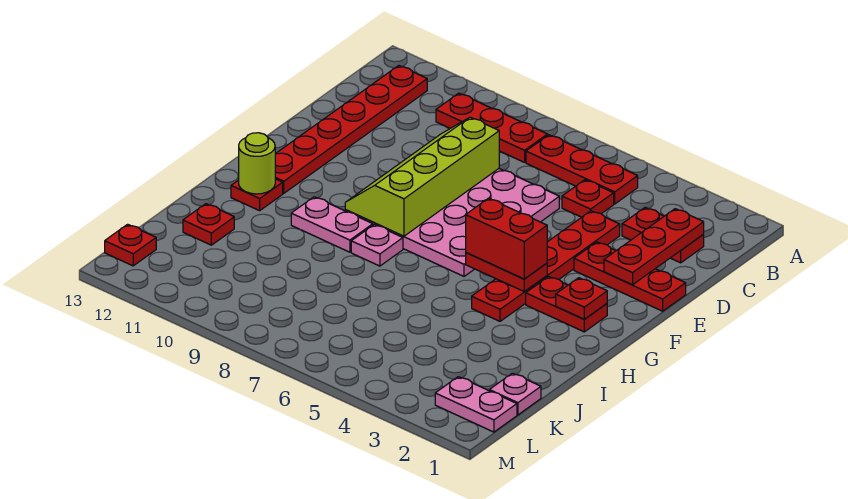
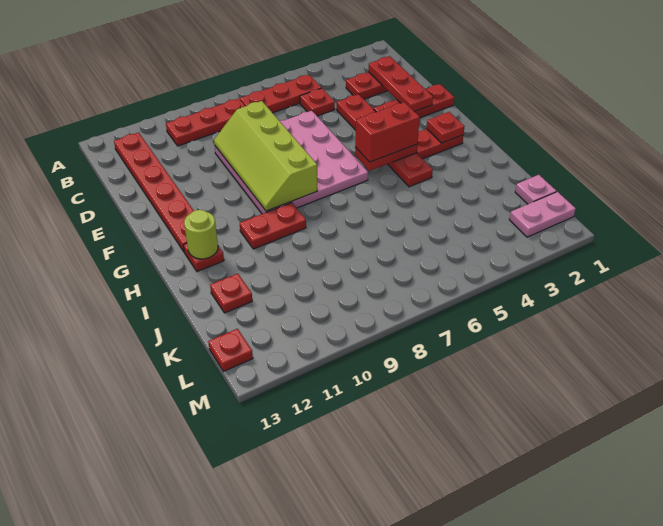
pink 1x1 plate [351,225,403,266] -> none
pink 1x2 plate [291,197,373,252] -> red 1x2 plate [240,203,306,249]

